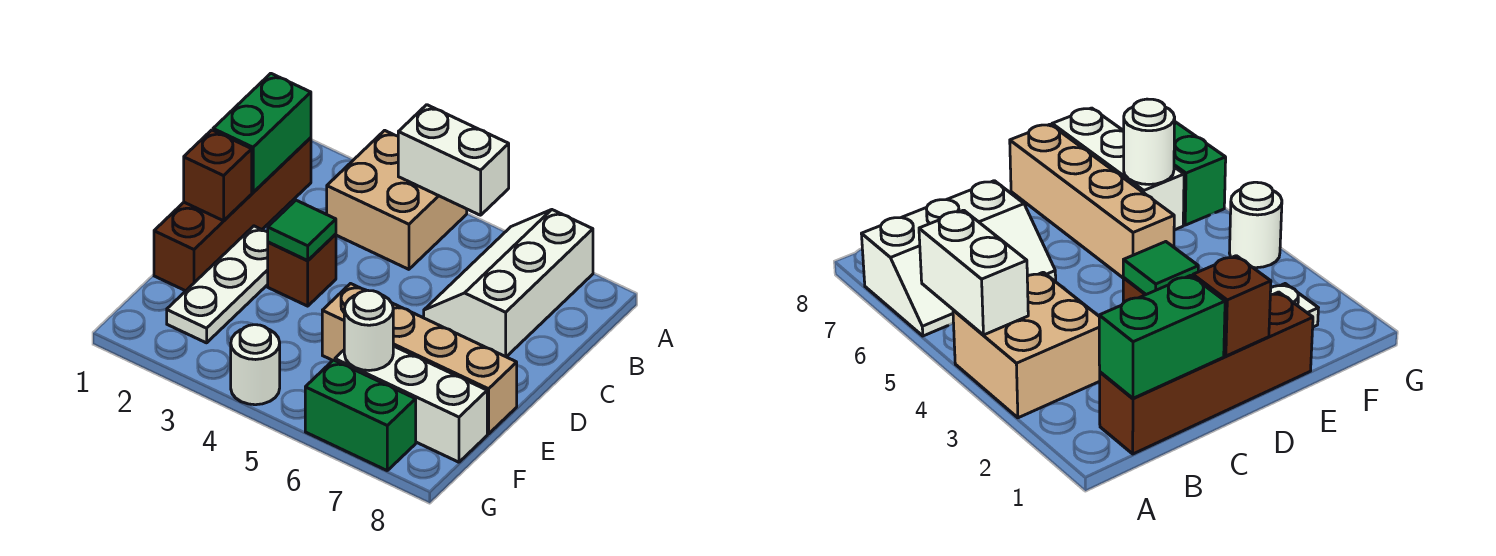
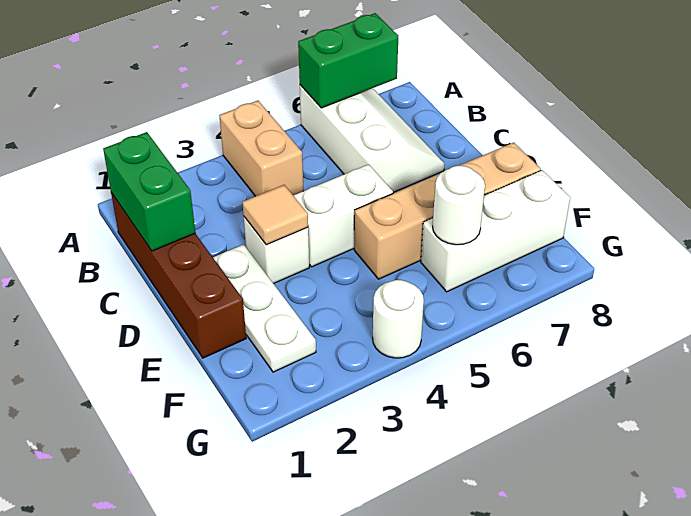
tan 2x2 brick [327,130,467,269] -> tan 1x2 brick [219,101,303,196]
white 1x2 brick [398,105,509,215] -> white 1x2 brick moved to [293,164,393,267]
white 2x3 slope [424,210,593,357] -> white 2x3 slope turned to [300,85,445,192]
brown 1x1 brick [184,130,252,221] -> none
brown 1x1 brick [268,234,336,306] -> white 1x1 brick [244,217,309,284]
green 1x1 tile [268,200,336,260] -> tan 1x1 tile [242,185,308,245]
green 1x2 brick [305,360,416,470] -> green 1x2 brick moved to [298,13,398,108]

